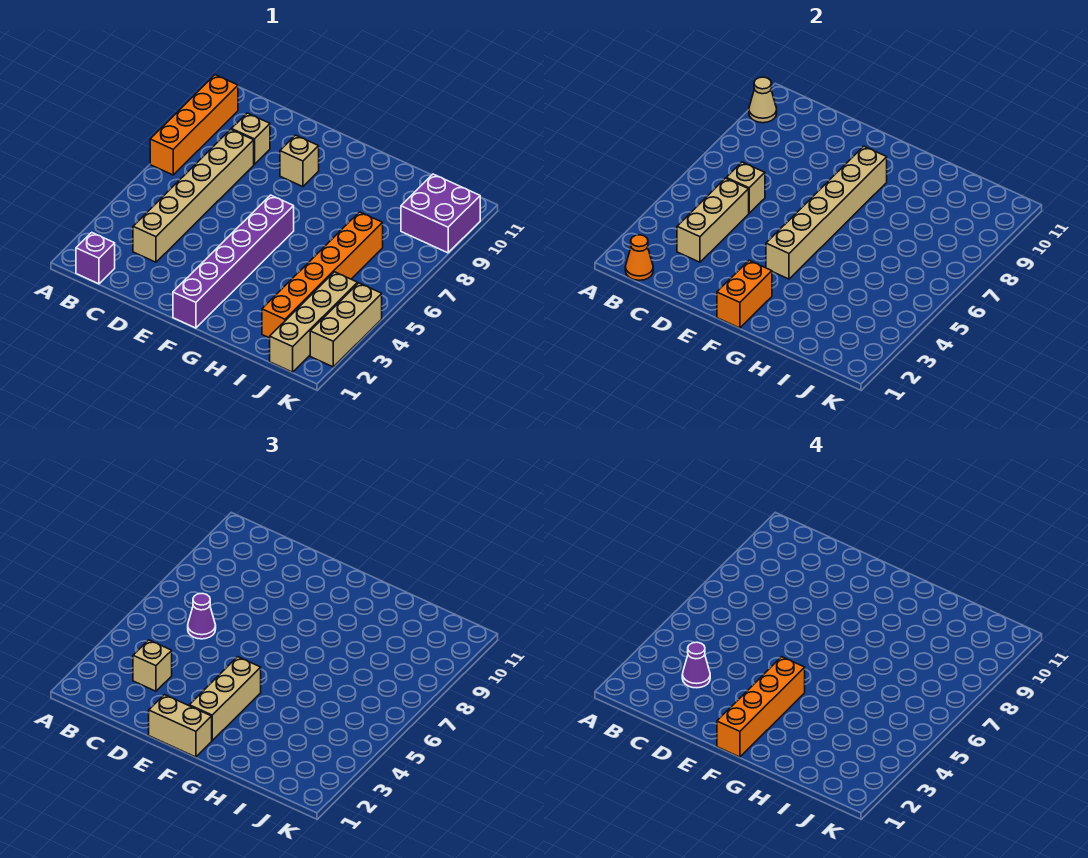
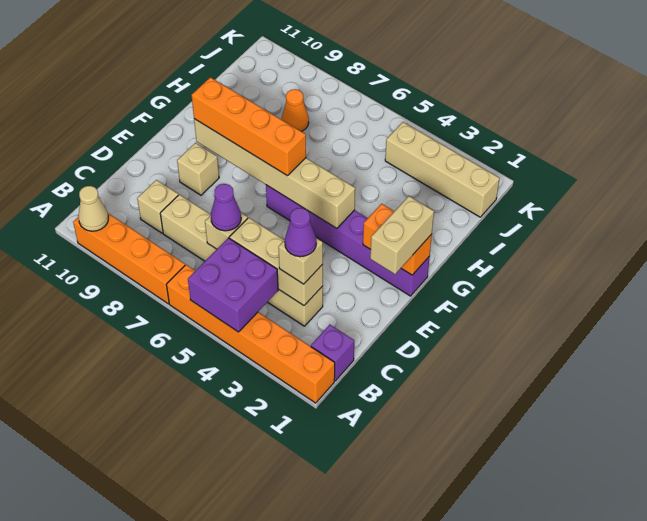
orange 1x1 cone [625,235,653,280] -> orange 1x1 cone moved to [282,89,309,131]
orange 1x4 brick [717,657,805,757] -> orange 1x4 brick moved to [192,77,306,176]
tan 1x3 brick [189,657,261,741] -> none
orange 1x6 brick [262,212,383,338] -> orange 1x6 brick moved to [166,265,335,403]
purple 2x2 brick [401,174,480,253] -> purple 2x2 brick moved to [188,238,278,332]
tan 1x3 brick [310,283,382,367] -> none

